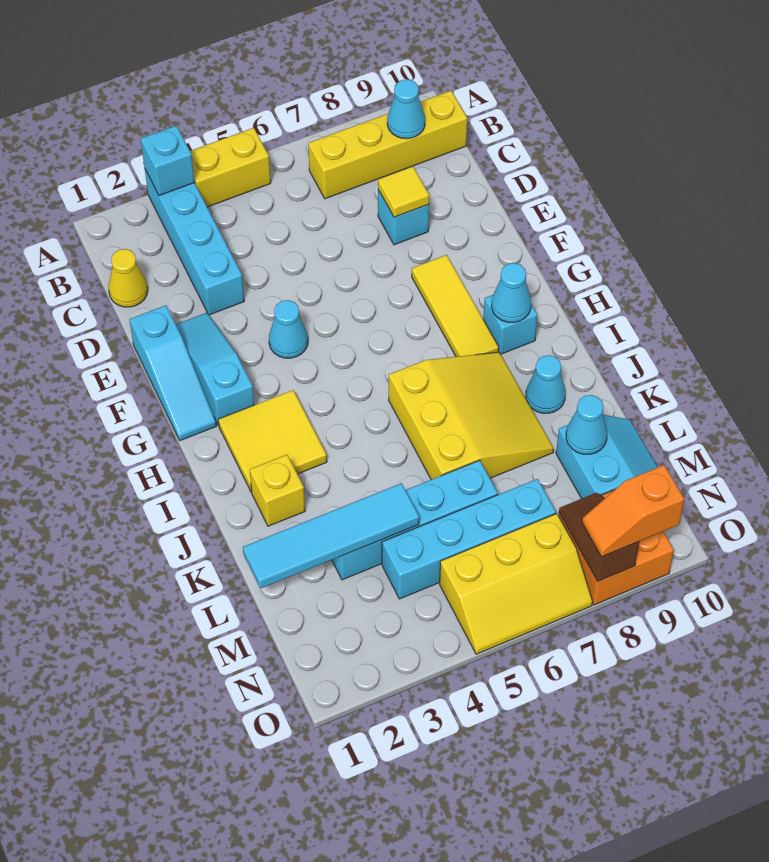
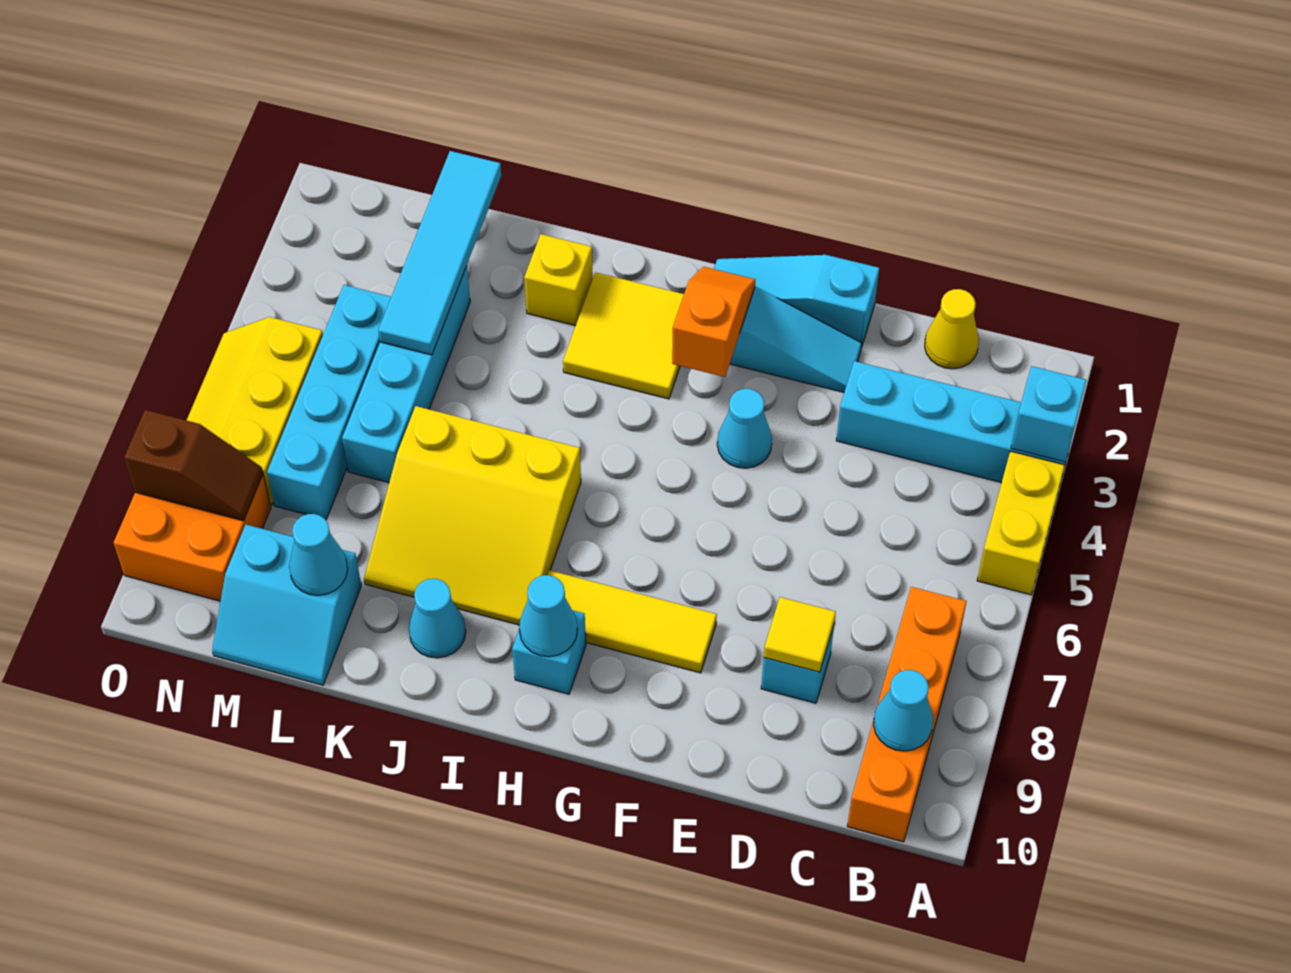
yellow 1x4 brick [308,91,467,199] -> orange 1x4 brick [847,587,967,842]
orange 1x2 slope [582,465,685,557] -> orange 1x2 slope moved to [672,267,755,377]

